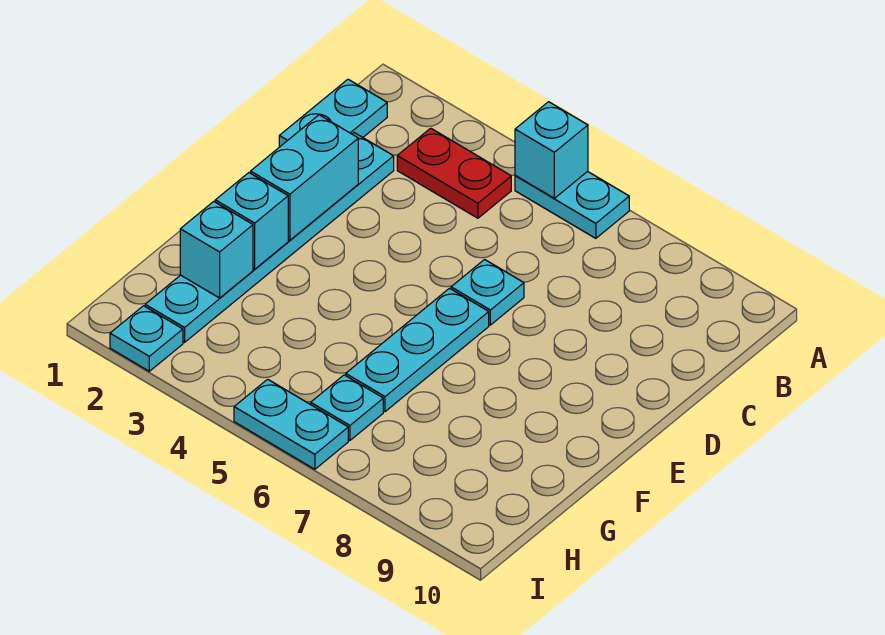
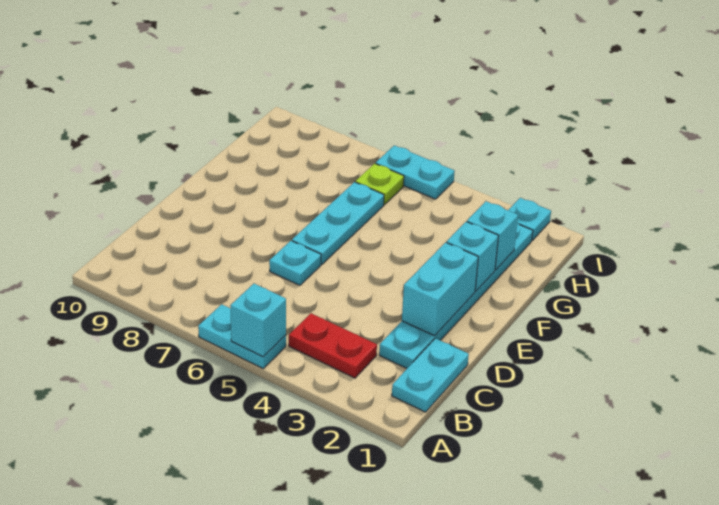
cyan 1x1 plate [311,375,383,440] -> lime 1x1 plate [355,163,404,205]

